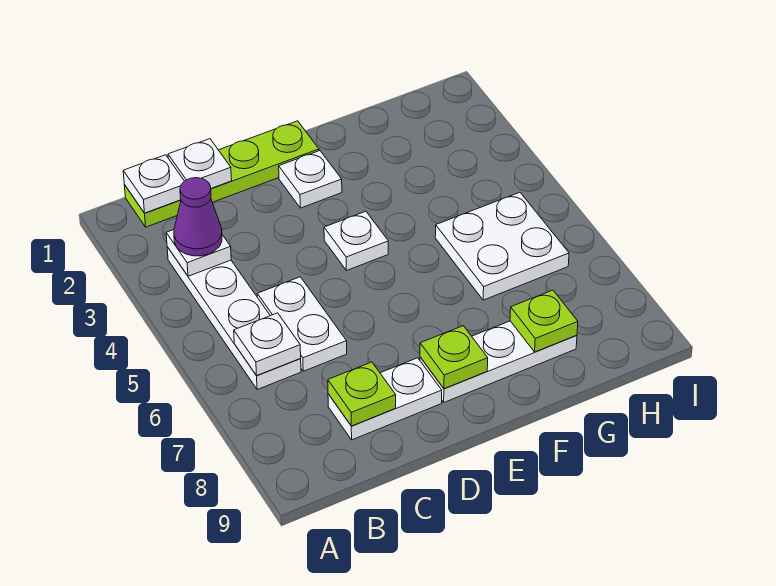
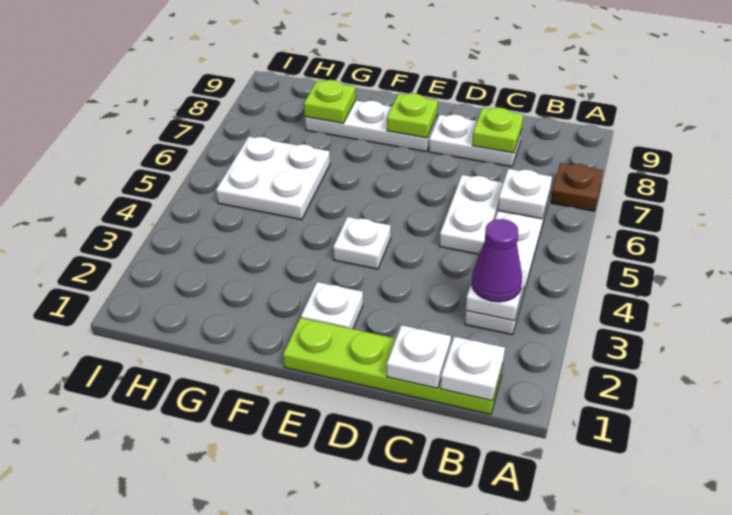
none -> brown 1x1 plate [551,163,603,211]

